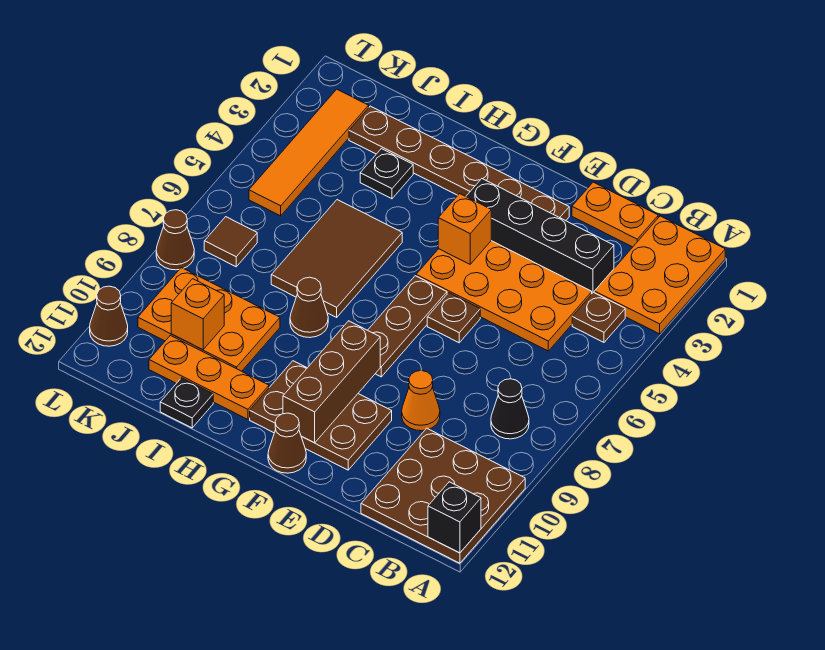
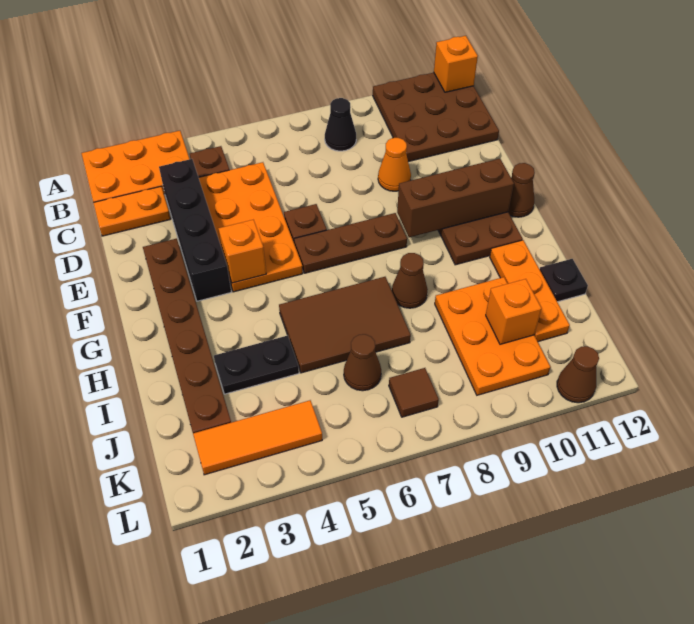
black 1x1 brick [428,482,481,553] -> orange 1x1 brick [434,36,478,92]
orange 1x2 plate [572,182,658,247] -> orange 1x2 plate turned to [93,187,170,236]
black 1x1 plate [360,149,413,199] -> black 1x2 plate [214,335,299,394]
orange 1x4 tile [249,89,369,216] -> orange 1x3 tile [193,400,322,475]
brown 1x1 cone [156,210,194,270] -> brown 1x1 cone moved to [344,334,381,391]

